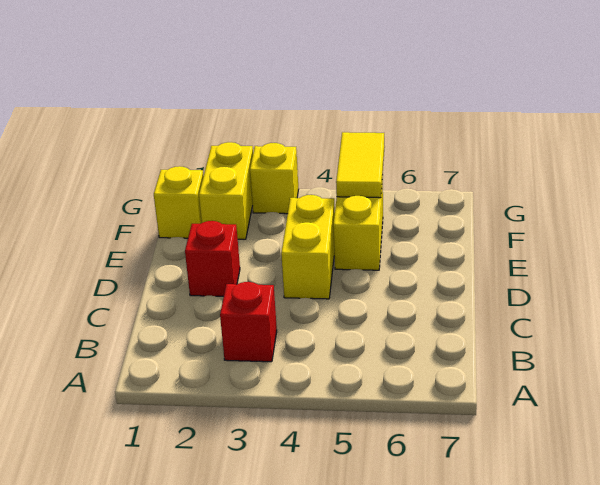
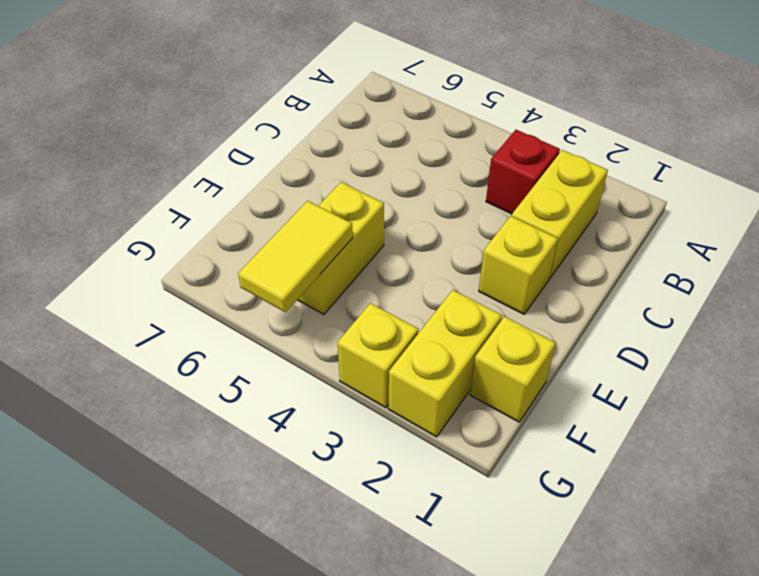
red 1x1 brick [185,221,240,296] -> yellow 1x1 brick [479,216,558,314]
yellow 1x2 brick [281,195,335,299] -> yellow 1x2 brick moved to [512,150,608,278]

